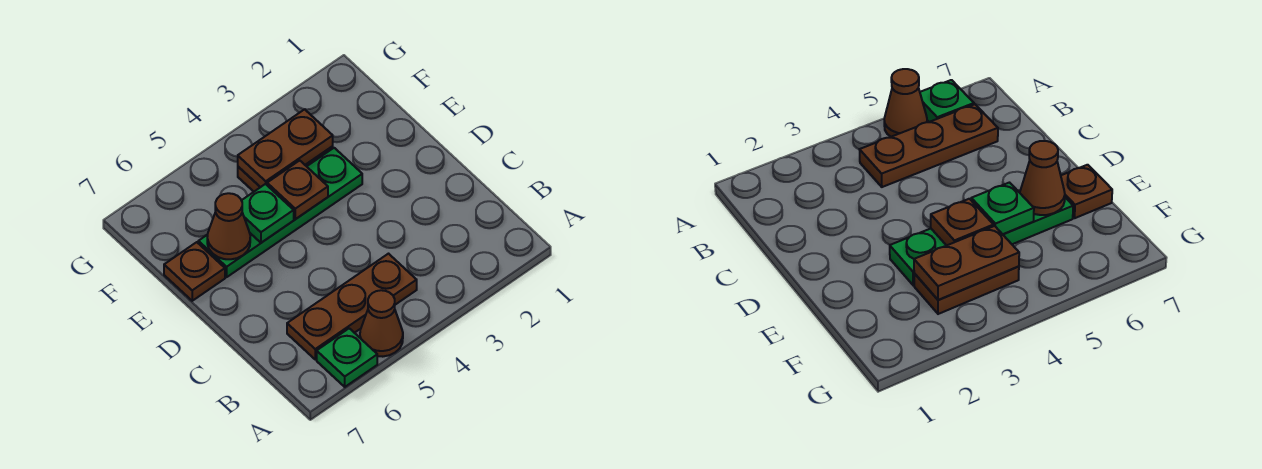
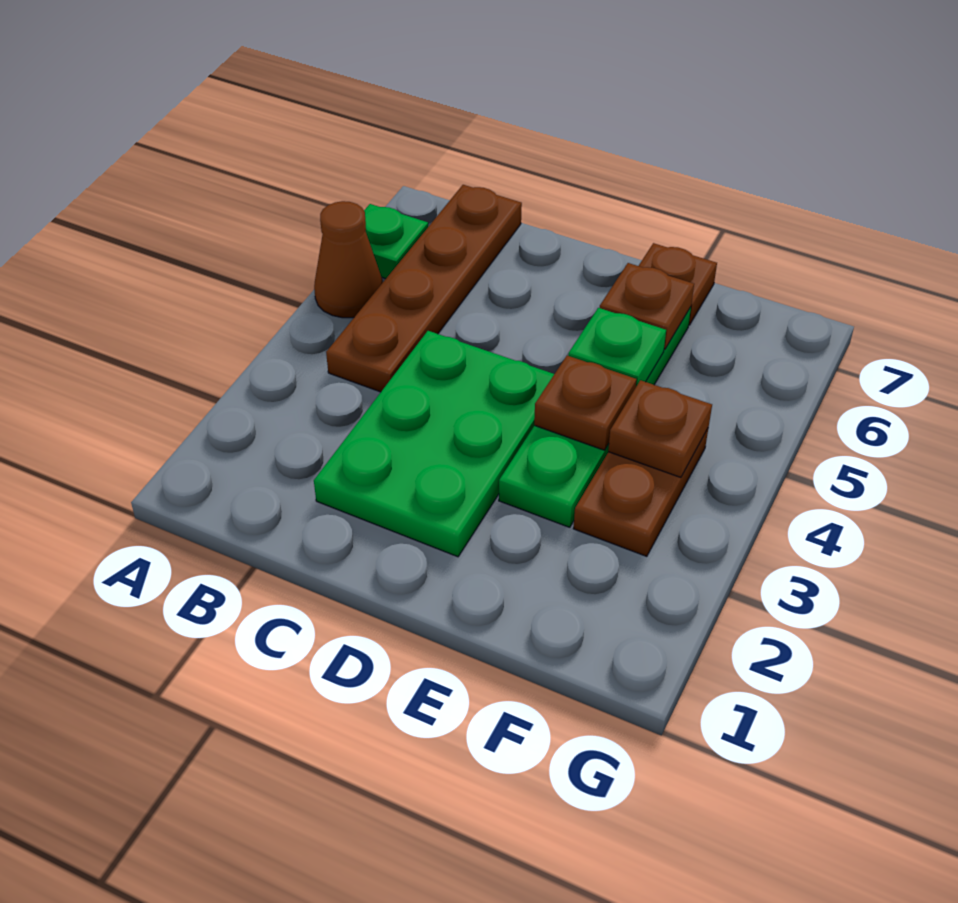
brown 1x3 plate [287,254,417,359] -> brown 1x4 plate [326,185,522,392]
none -> green 2x3 plate [314,331,554,557]
brown 1x1 cone [207,193,250,259] -> brown 1x1 plate [600,263,694,349]
brown 1x2 plate [238,109,333,187] -> brown 1x1 plate [608,380,712,477]

